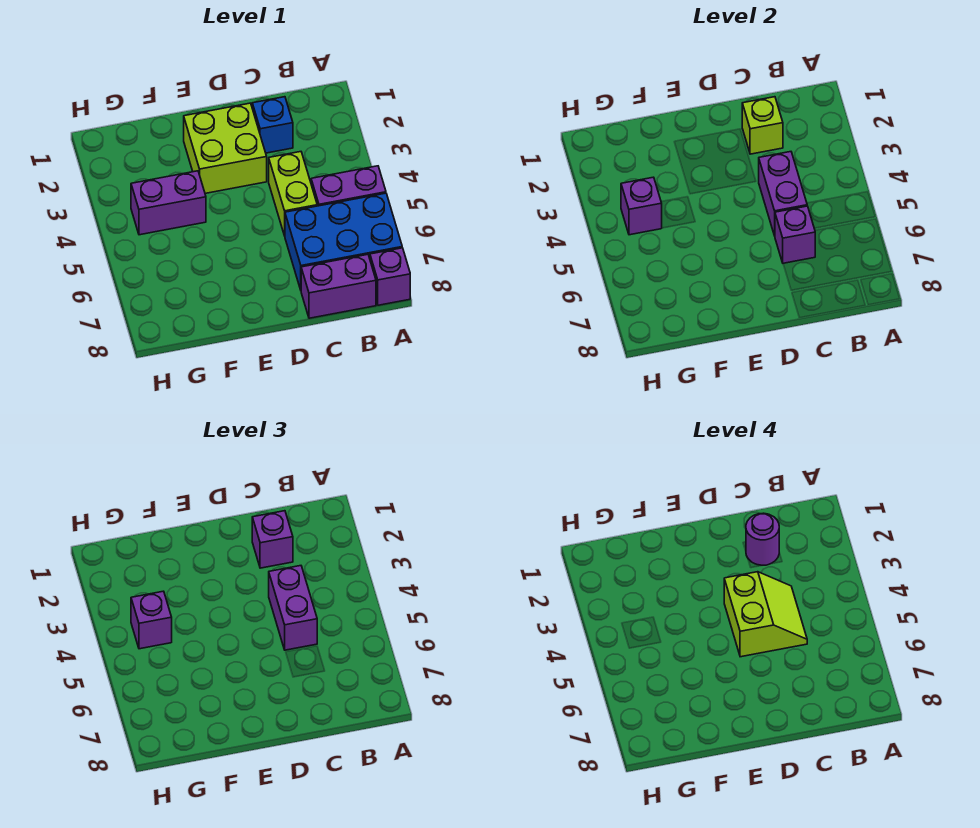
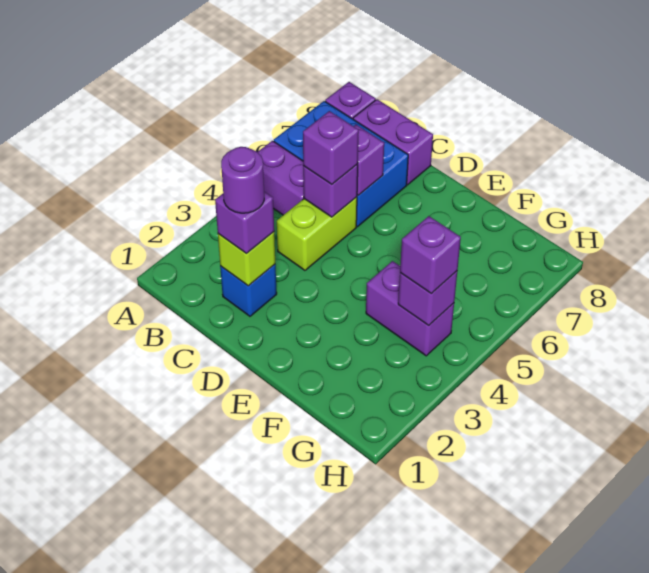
purple 1x2 brick [759,152,807,236] -> purple 1x1 brick [303,164,358,217]
purple 1x2 brick [269,566,317,650] -> purple 1x1 brick [303,111,359,184]
lime 2x2 slope [724,572,807,657] -> none
lime 2x2 brick [184,103,267,193] -> none

